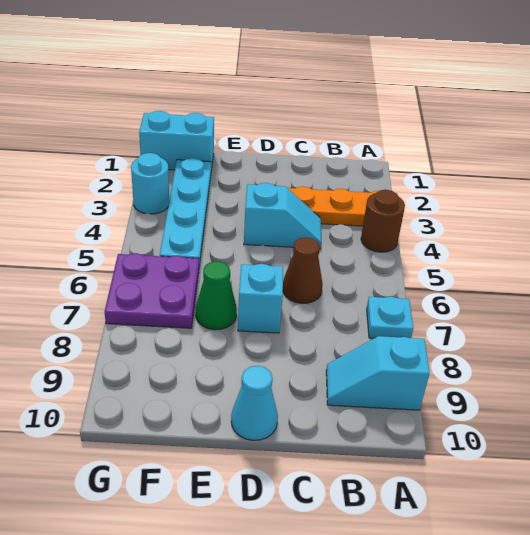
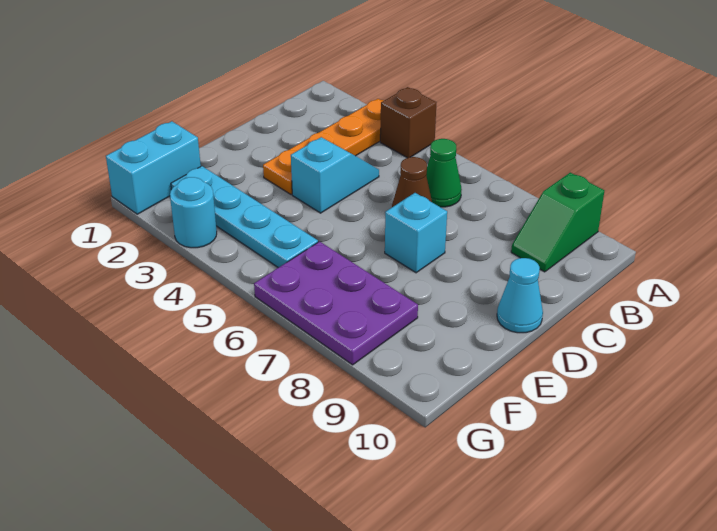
brown 1x1 round brick [361,189,405,252] -> brown 1x1 brick [380,87,436,158]
cyan 1x1 plate [367,297,413,338] -> none
cyan 1x2 slope [326,336,430,410] -> green 1x2 slope [511,173,604,272]
green 1x1 cone [196,261,237,330] -> green 1x1 cone moved to [426,139,462,207]
purple 2x2 plate [105,253,199,328] -> purple 2x3 plate [254,242,418,365]

